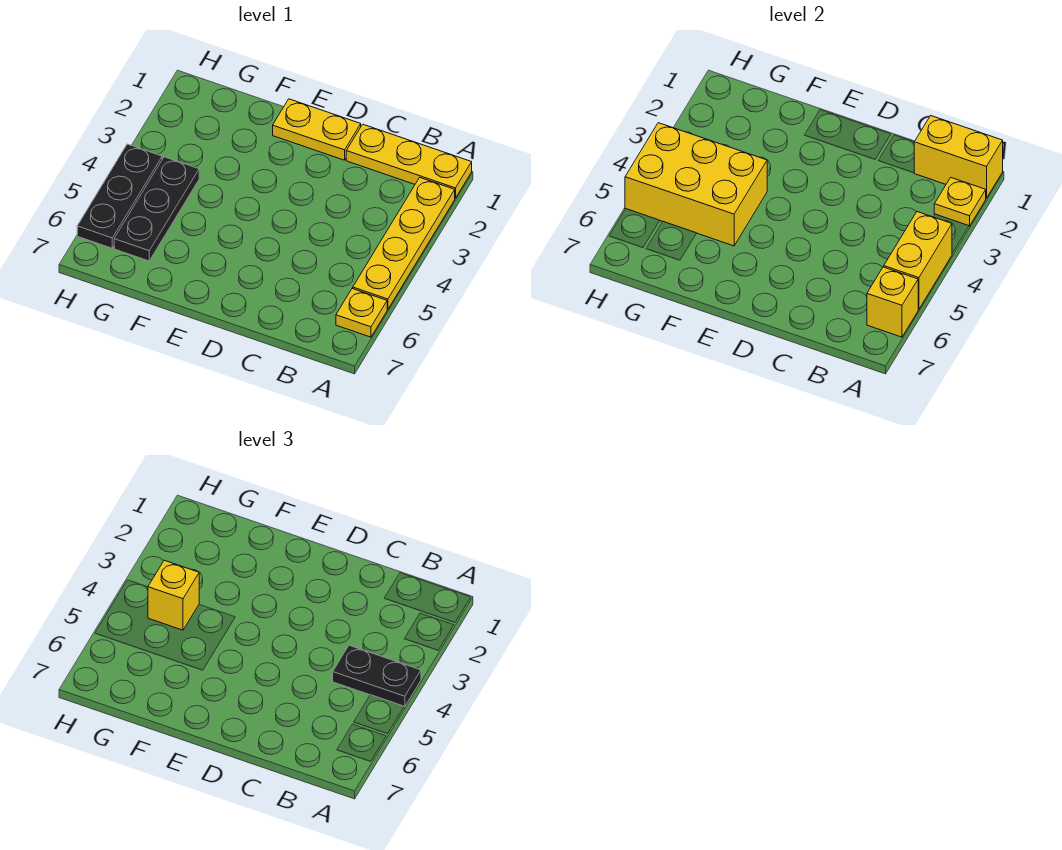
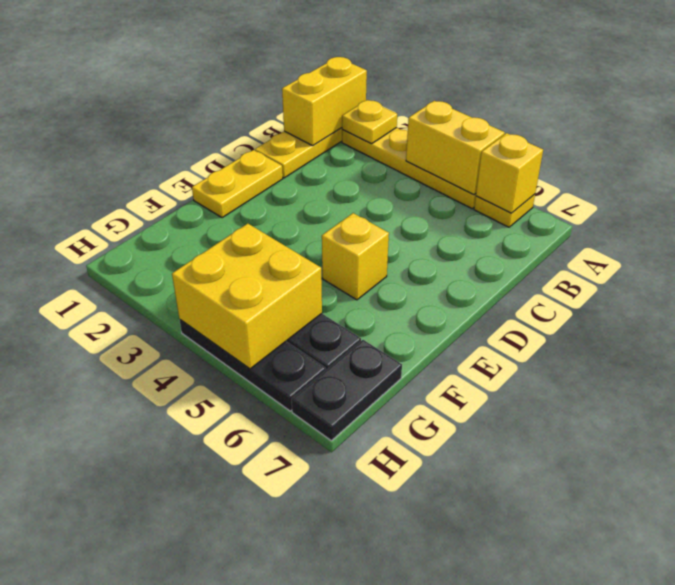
black 1x2 plate [333,645,421,707] -> black 1x2 plate moved to [292,340,402,441]
yellow 2x3 brick [625,123,767,246] -> yellow 2x2 brick [172,224,322,369]
yellow 1x1 brick [148,560,199,630] -> yellow 1x1 brick moved to [322,213,389,300]

